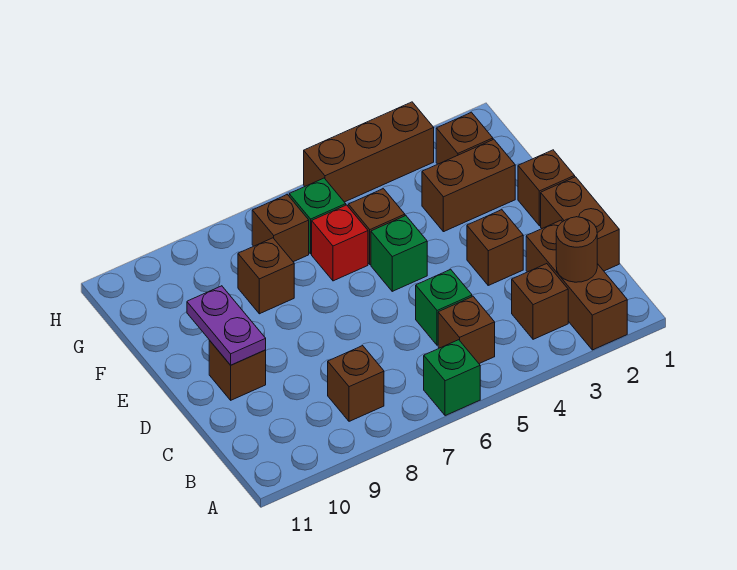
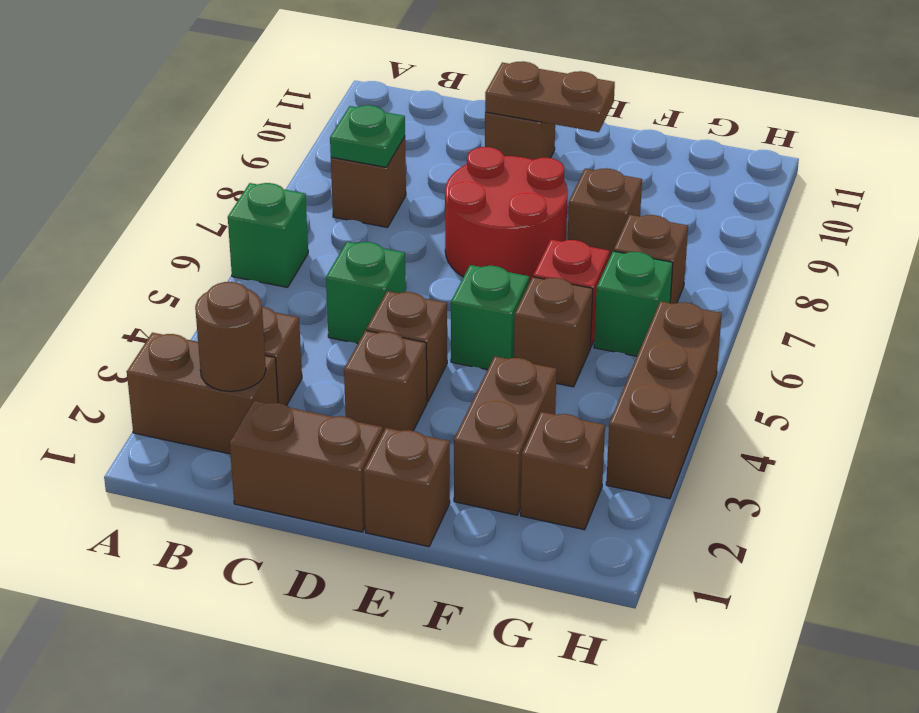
brown 1x3 brick [526,220,627,350] -> brown 1x2 brick [127,333,278,454]
brown 1x1 brick [438,297,495,364] -> brown 1x1 brick moved to [366,291,447,402]
none -> green 1x1 plate [330,105,405,167]
none -> red 2x2 round brick [445,147,568,283]
purple 1x2 plate [187,286,266,365] -> brown 1x2 plate [485,61,615,132]

